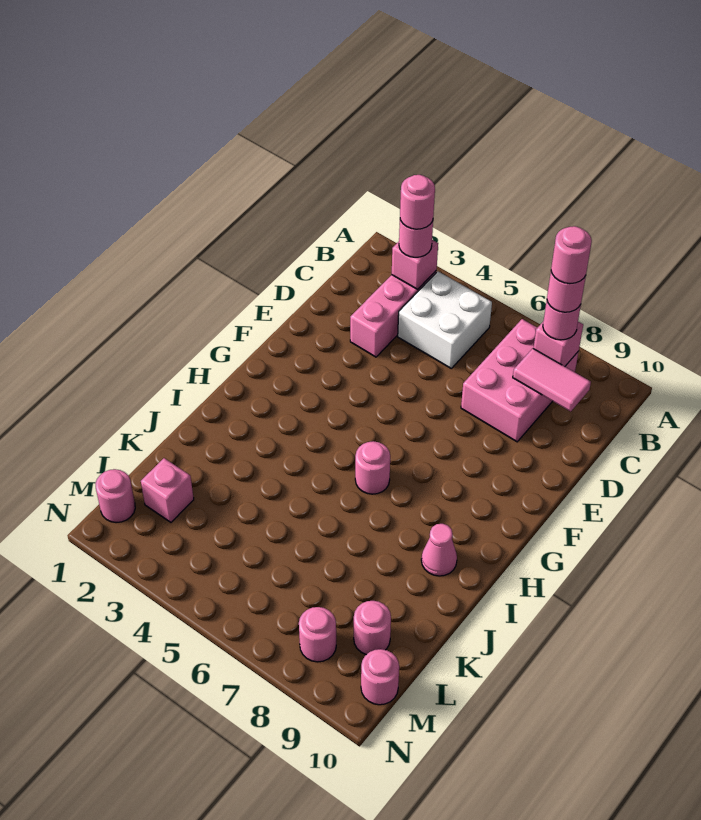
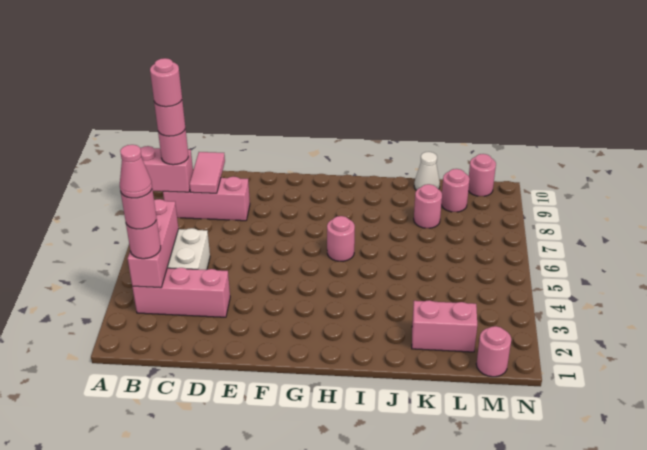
pink 1x1 brick [392,240,438,289] -> pink 1x3 brick [128,199,178,288]
pink 2x3 brick [461,319,579,442] -> pink 1x3 brick [163,177,250,221]
pink 1x1 brick [533,322,583,366] -> pink 1x2 brick [140,146,193,192]
pink 1x1 cone [421,524,457,576] -> pink 1x1 cone moved to [120,145,152,198]
none -> white 1x1 cone [414,152,440,190]
pink 1x1 brick [141,458,194,522] -> pink 1x2 brick [412,300,477,352]
pink 1x1 round brick [299,607,336,662] -> pink 1x1 round brick moved to [414,184,442,228]

